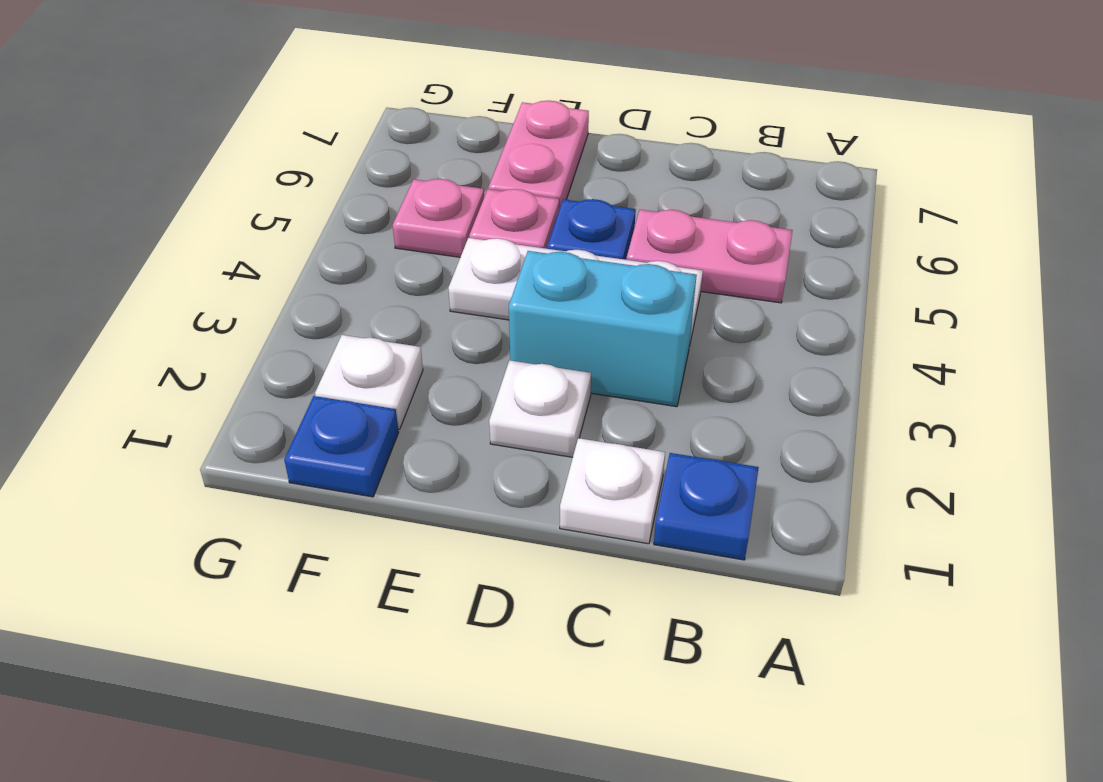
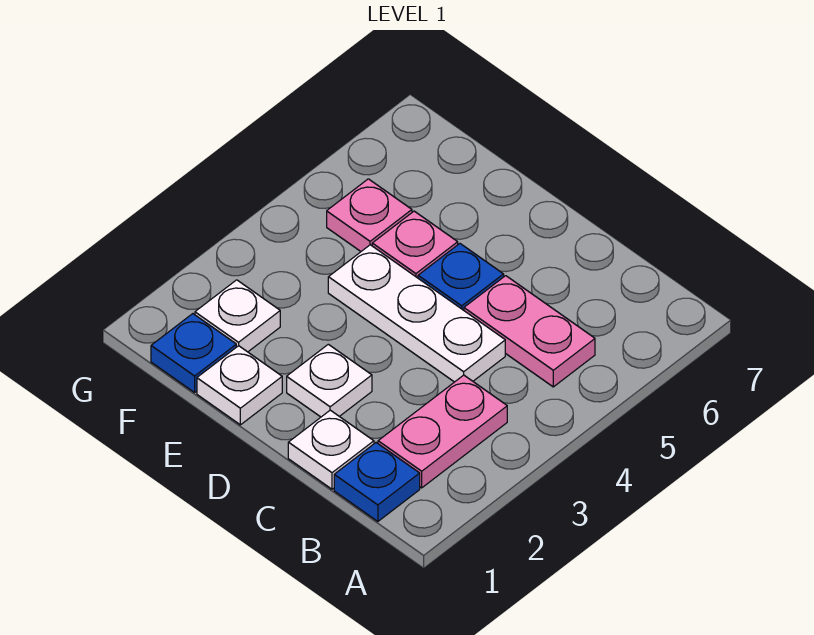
cyan 1x2 brick [509,251,697,407] -> none
none -> white 1x1 plate [197,346,282,425]
pink 1x2 plate [488,101,589,209] -> pink 1x2 plate moved to [378,375,507,488]

